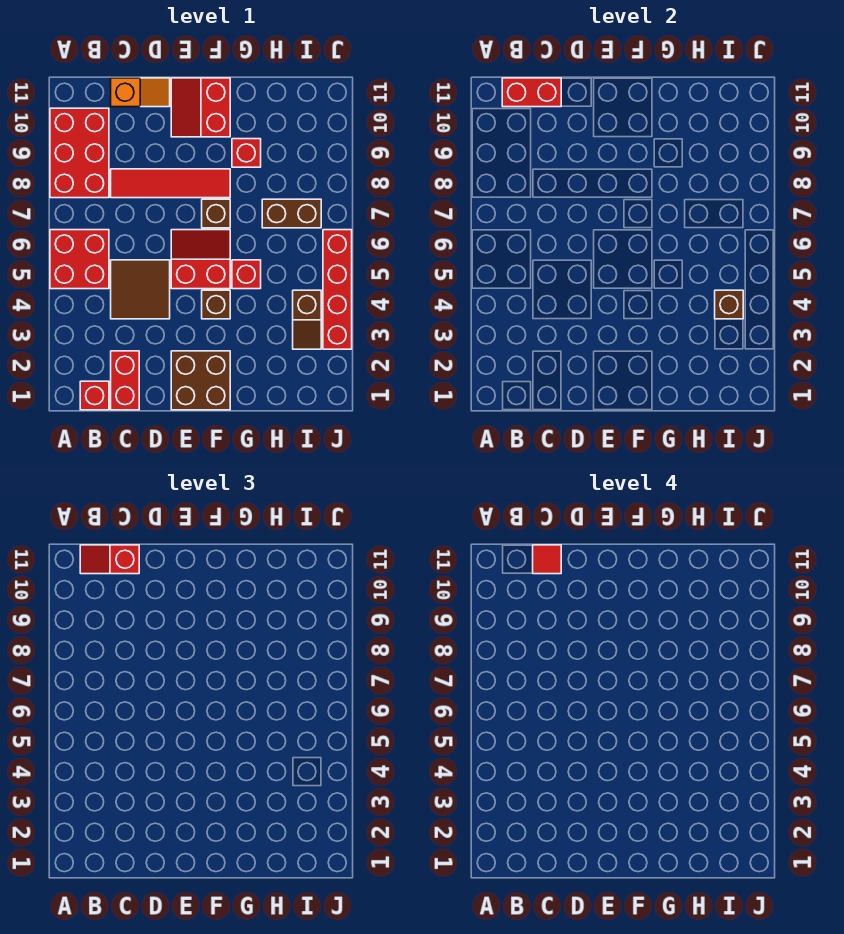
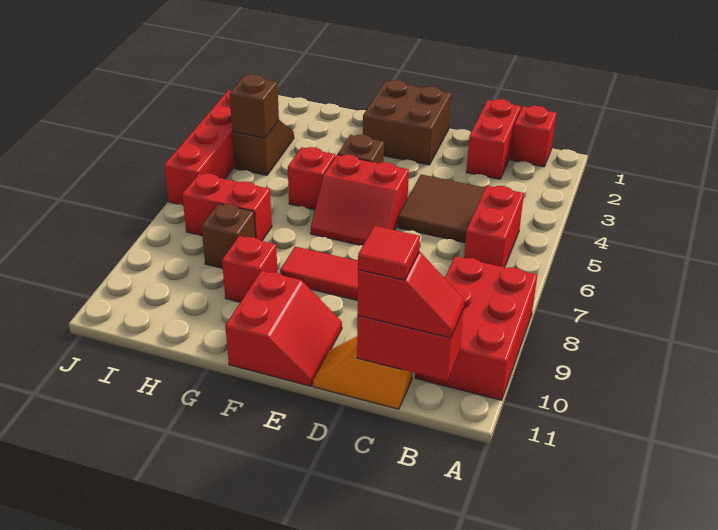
red 2x2 brick [50,230,109,289] -> red 1x2 brick [464,186,524,267]
brown 1x1 brick [202,199,230,228] -> brown 1x1 brick moved to [201,204,256,268]
brown 1x2 brick [262,199,321,228] -> red 1x2 brick [182,173,272,241]

